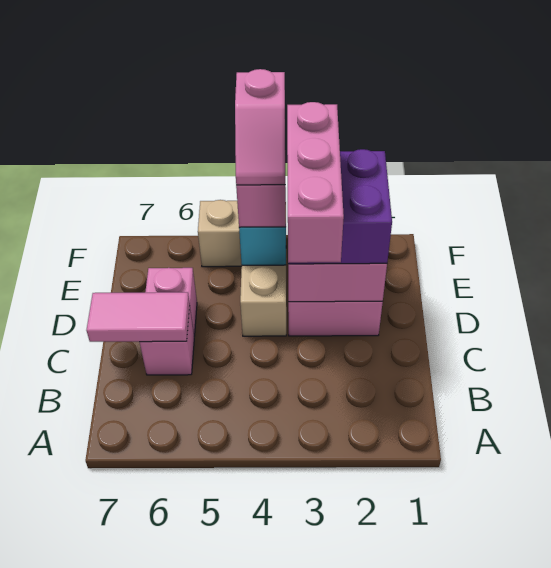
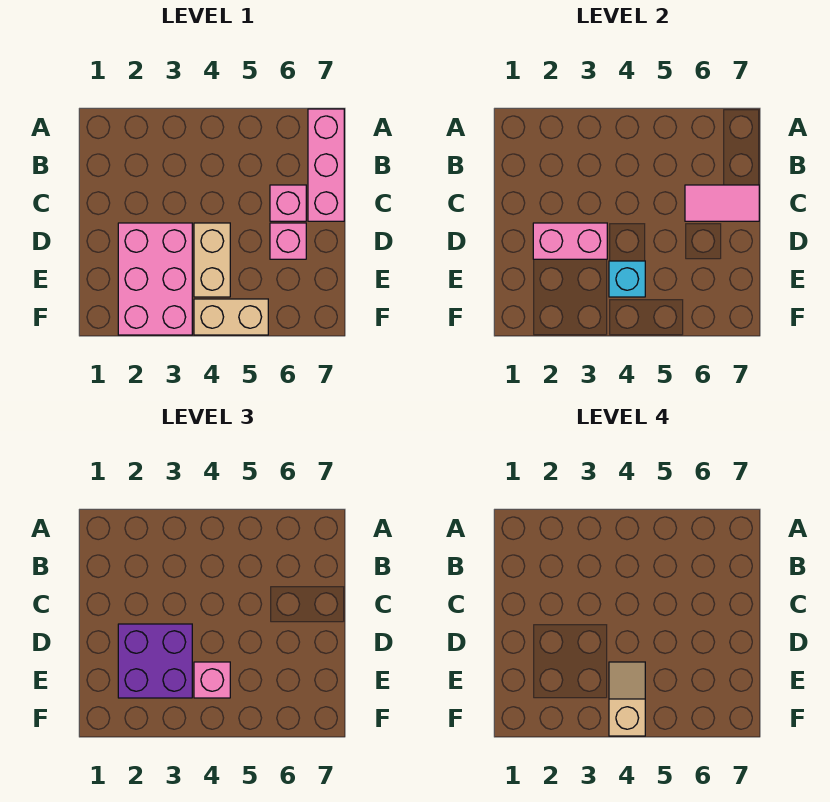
pink 1x3 brick [287,102,344,263] -> pink 1x3 brick moved to [308,109,344,221]
pink 1x2 slope [235,69,285,185] -> tan 1x2 slope [609,662,645,736]

